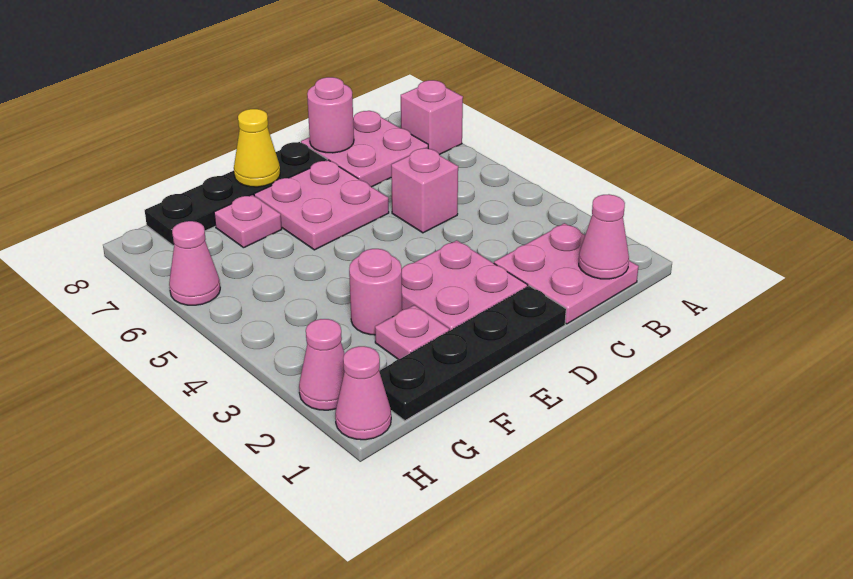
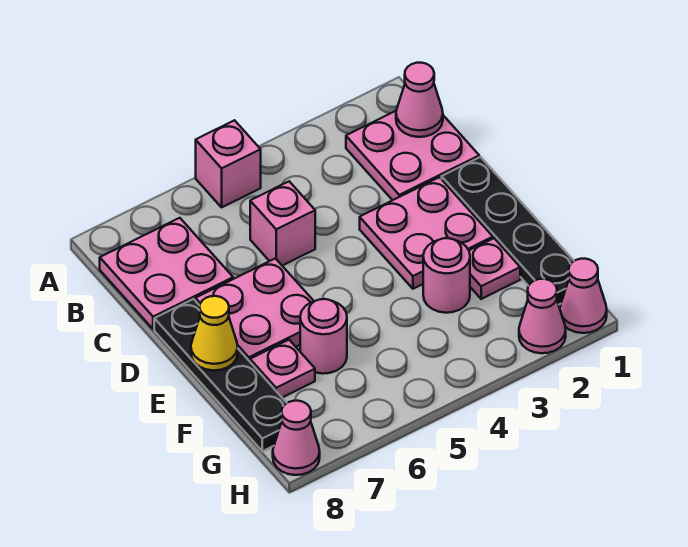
pink 1x1 brick [401,80,463,155] -> pink 1x1 brick moved to [196,120,261,207]
pink 1x1 round brick [307,77,354,153] -> pink 1x1 round brick moved to [300,299,347,374]
pink 1x1 cone [169,221,220,305] -> pink 1x1 cone moved to [273,401,320,475]

